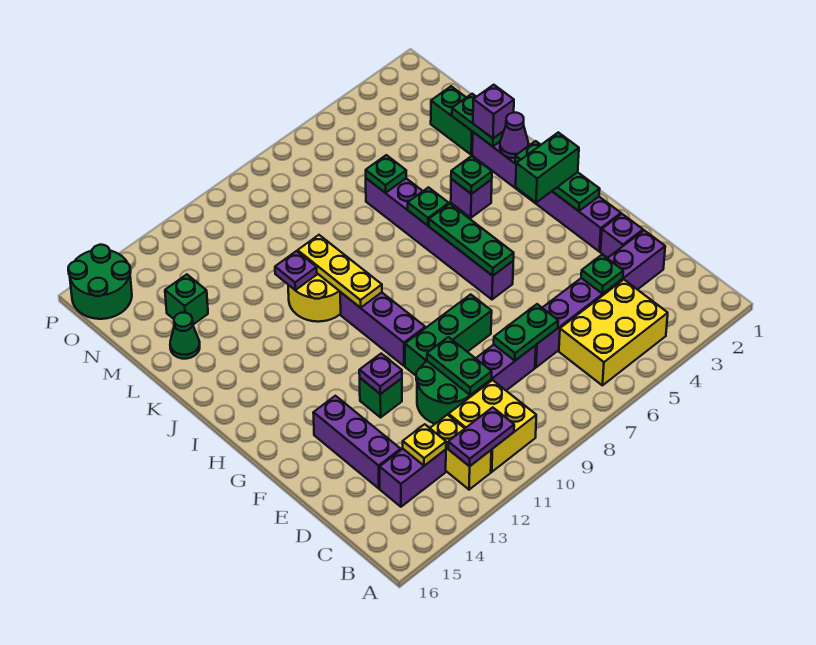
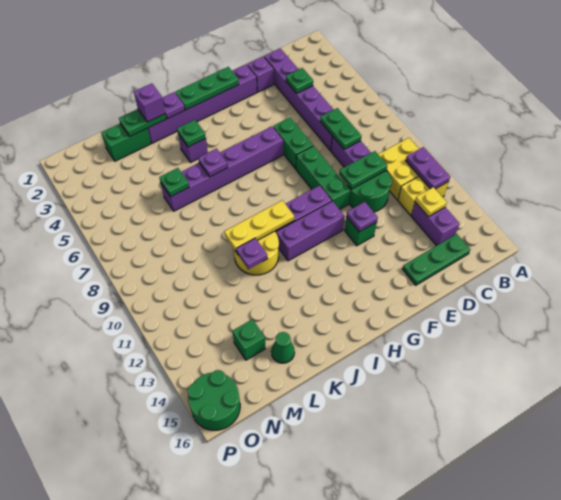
yellow 2x3 brick [559,280,668,385] -> none
purple 1x3 brick [313,396,401,488] -> purple 1x3 brick moved to [276,201,345,261]
green 1x3 plate [429,204,514,276] -> green 1x3 plate moved to [403,234,470,285]
green 1x2 brick [516,132,579,202] -> green 1x2 brick moved to [273,118,313,169]
purple 1x1 cone [500,113,528,158] -> purple 1x1 plate [162,92,185,119]
green 1x1 plate [408,187,449,226] -> purple 1x1 plate [199,149,228,177]

